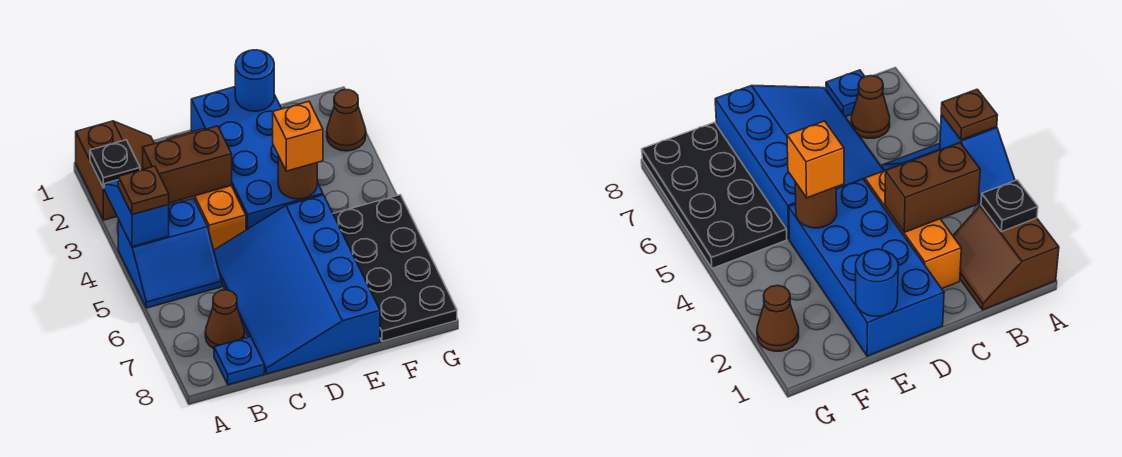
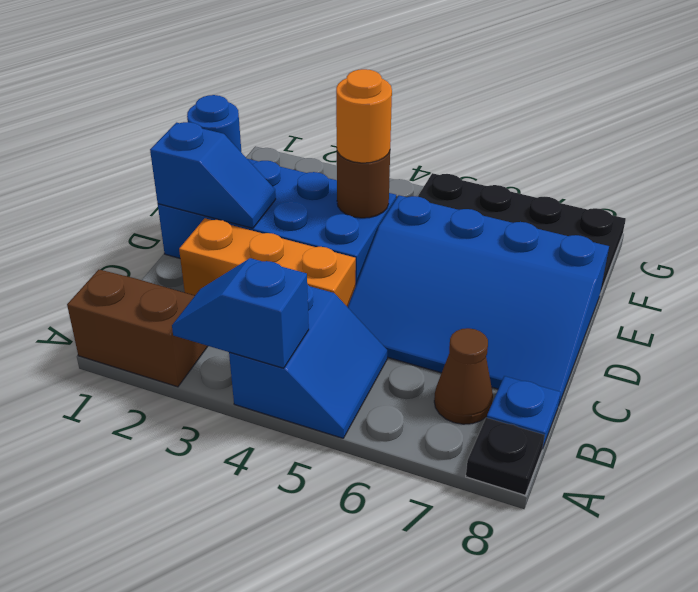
black 1x1 plate [90,140,140,188] -> black 1x1 plate moved to [466,418,544,495]
brown 1x1 plate [118,166,169,215] -> none
brown 1x2 brick [143,126,232,203] -> none
none -> blue 1x2 slope [150,122,276,228]
orange 1x1 brick [273,102,323,171] -> orange 1x1 round brick [336,69,392,163]
brown 1x1 cone [327,90,366,151] -> none

